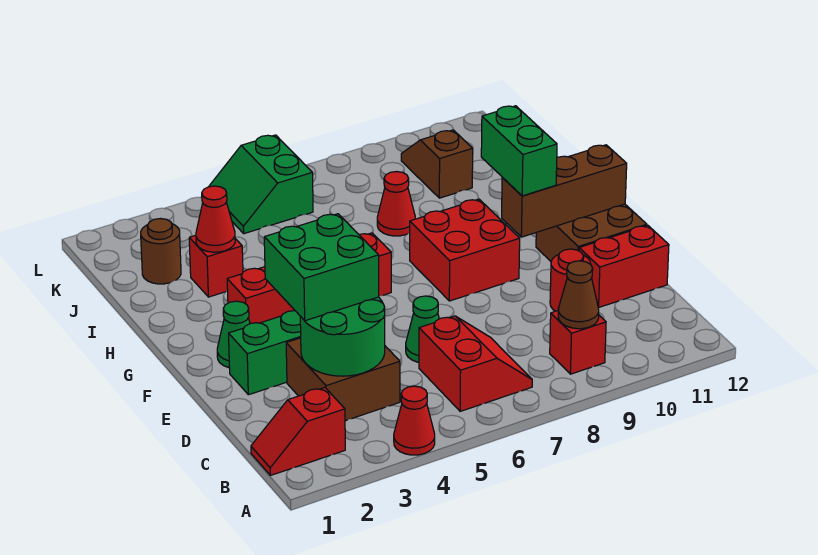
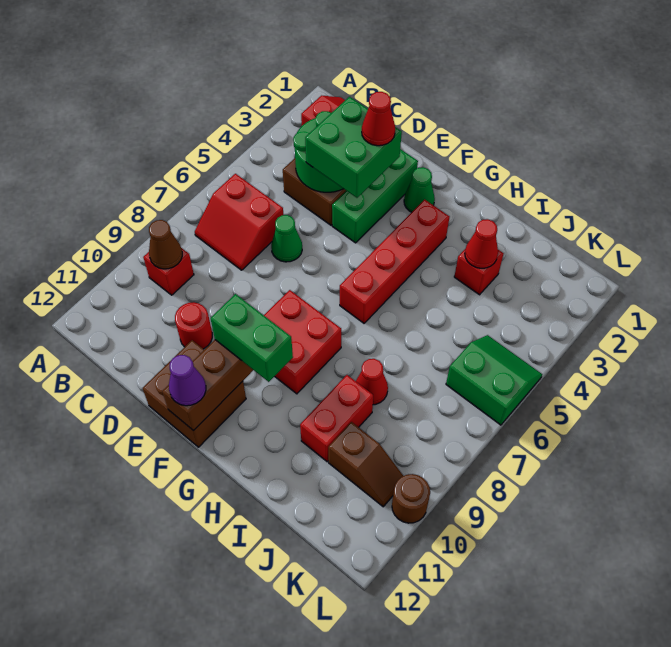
red 1x1 cone [394,386,435,455] -> red 1x1 cone moved to [362,92,395,146]
red 1x2 brick [579,225,669,308] -> red 1x2 brick moved to [300,375,373,462]
none -> purple 1x1 cone [169,355,206,406]
brown 1x1 round brick [141,219,181,284] -> brown 1x1 round brick moved to [392,474,430,523]

